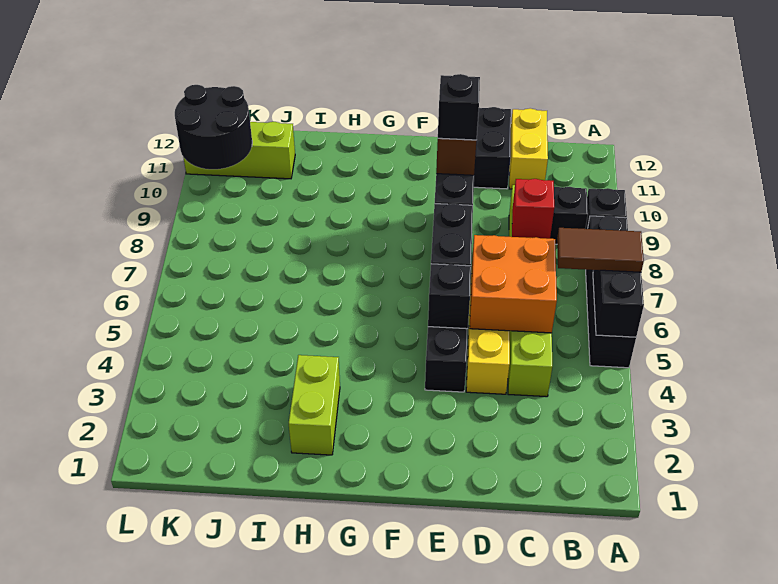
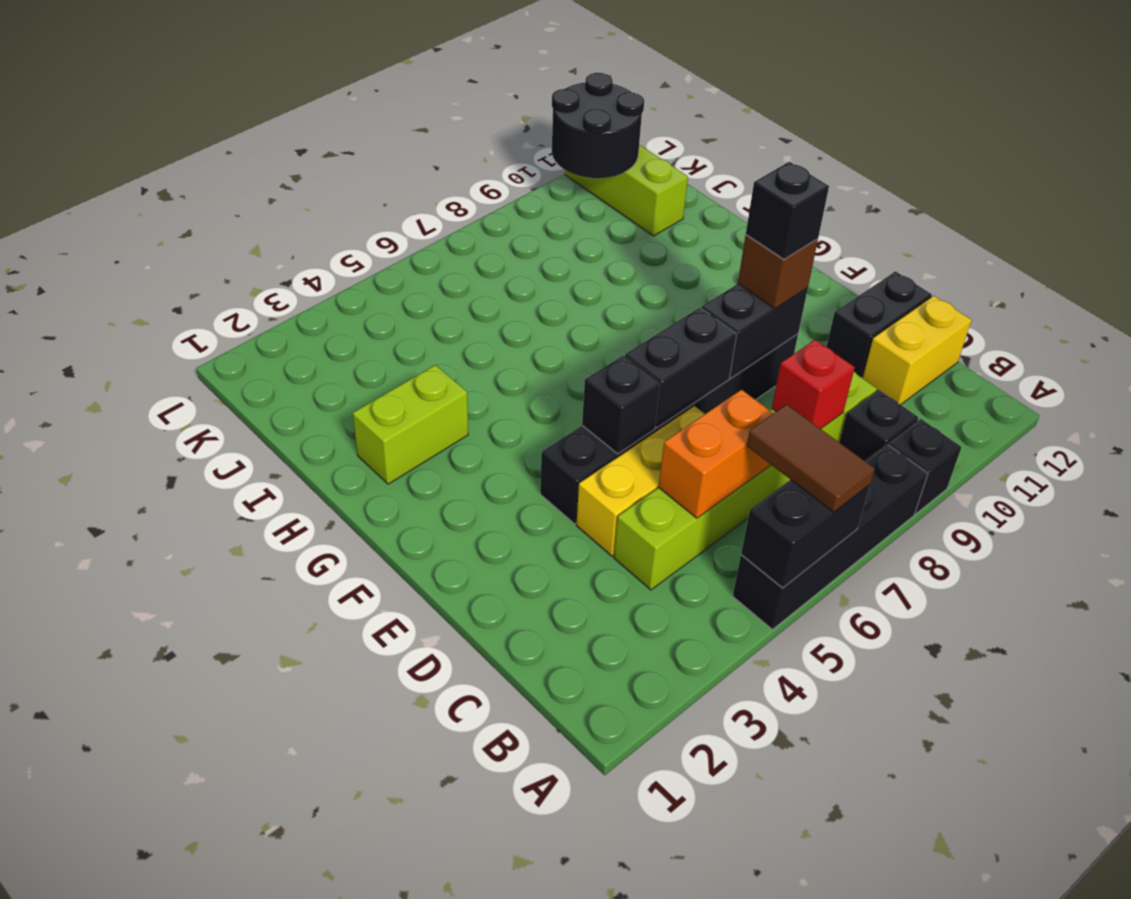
orange 2x2 brick [470,235,557,333] -> orange 1x2 brick [659,390,774,518]

